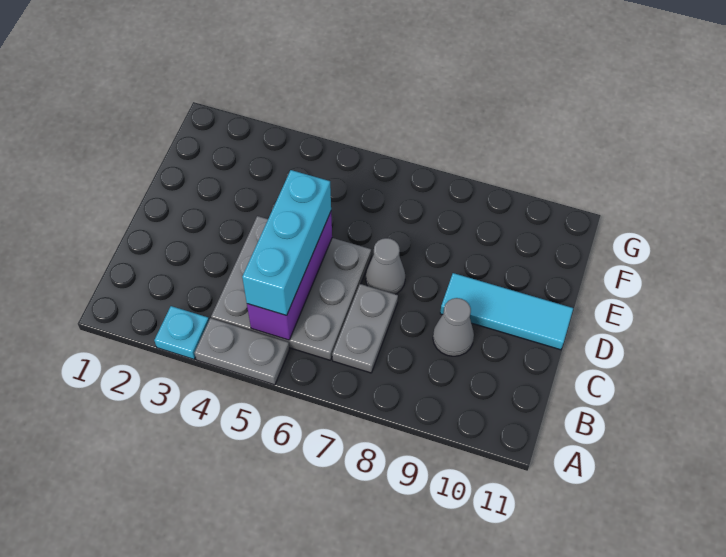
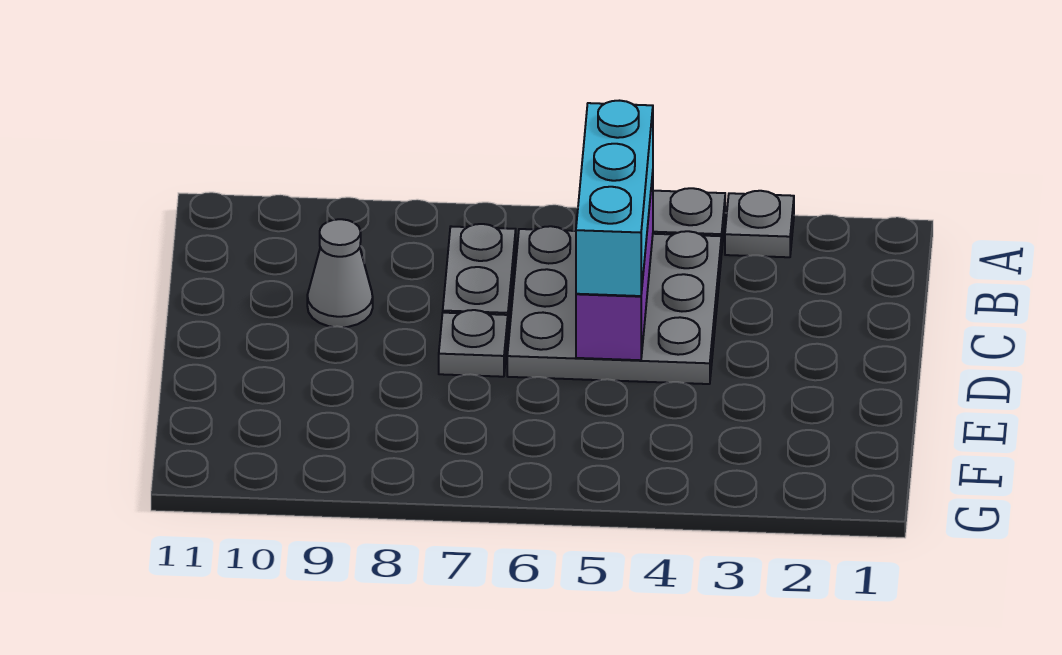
cyan 1x1 plate [154,306,209,359] -> grey 1x1 plate [725,191,794,257]
grey 1x1 cone [366,238,405,294] -> grey 1x1 plate [439,310,508,377]
cyan 1x3 tile [440,273,573,350] -> none

